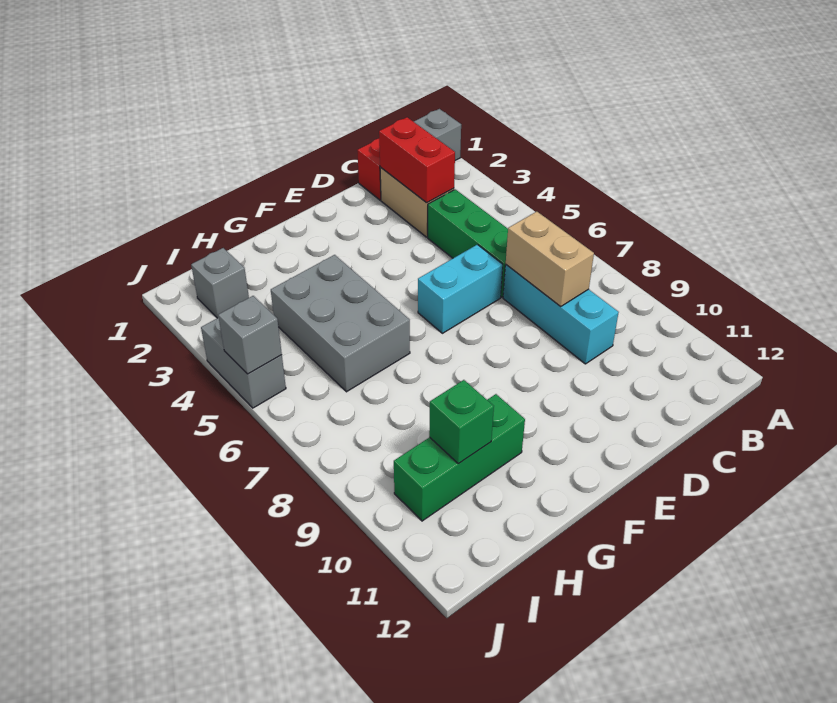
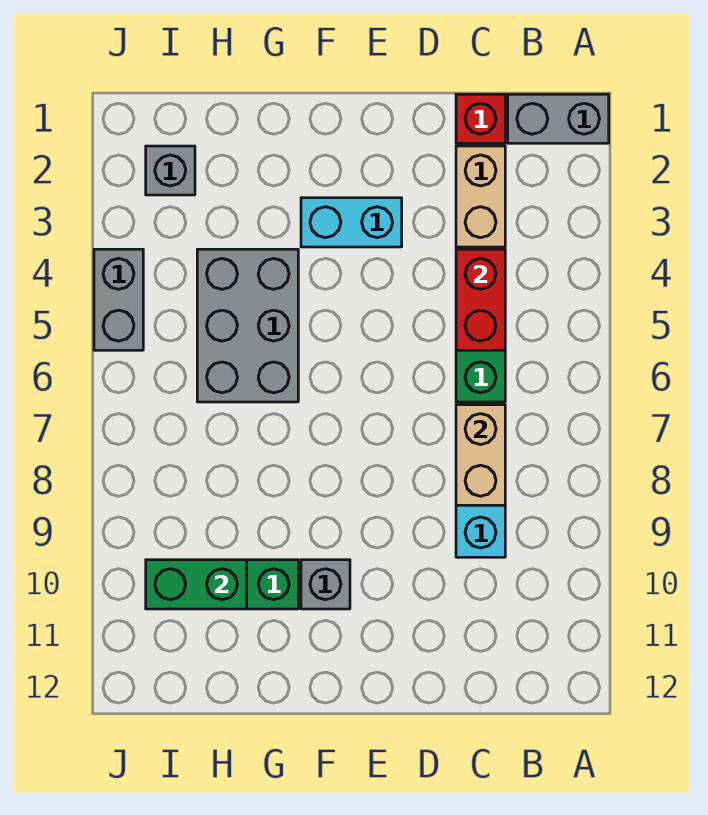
red 1x2 brick [379,117,455,203] -> red 1x2 brick moved to [456,249,505,350]
cyan 1x2 brick [418,245,503,333] -> cyan 1x2 brick moved to [301,198,402,247]
green 1x1 brick [429,380,494,464] -> green 1x2 brick [146,560,247,609]
grey 1x1 brick [218,296,282,374] -> grey 1x1 brick moved to [301,560,350,609]

